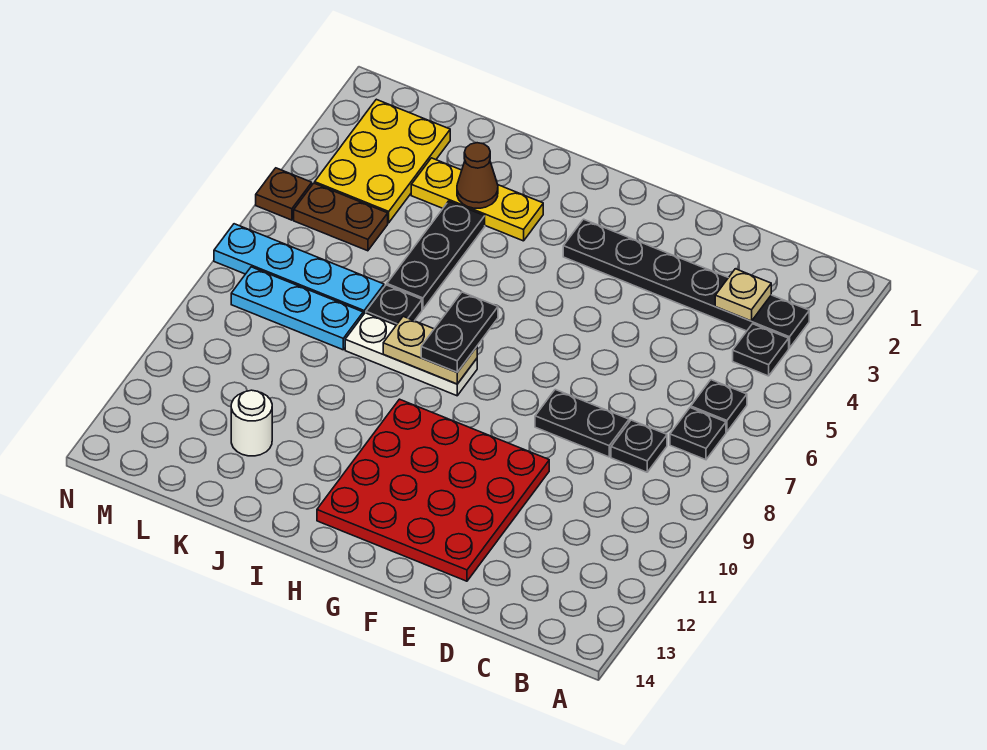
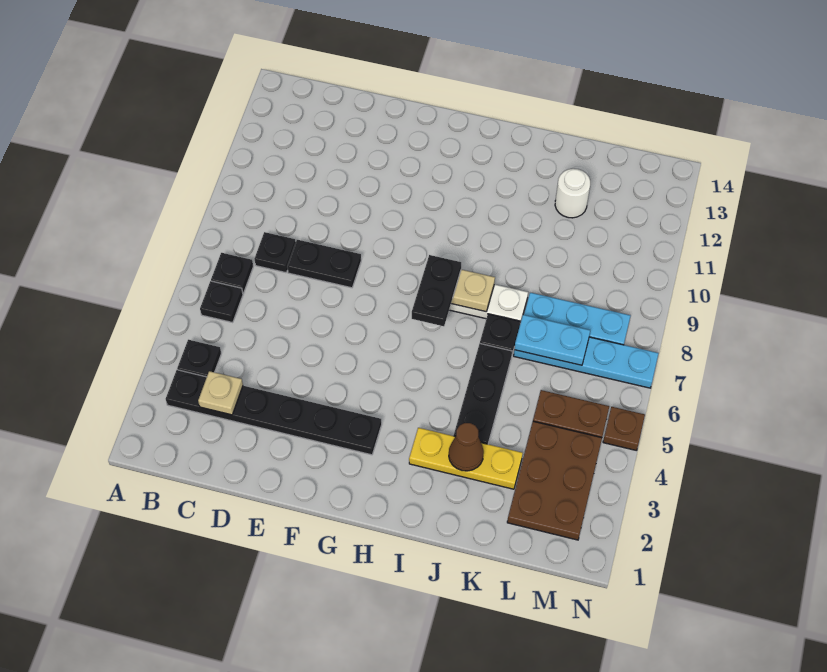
red 4x4 plate [317,399,549,581] -> none
none -> cyan 1x2 plate [514,315,590,365]
yellow 2x3 plate [315,99,450,223] -> brown 2x3 plate [507,421,602,540]

